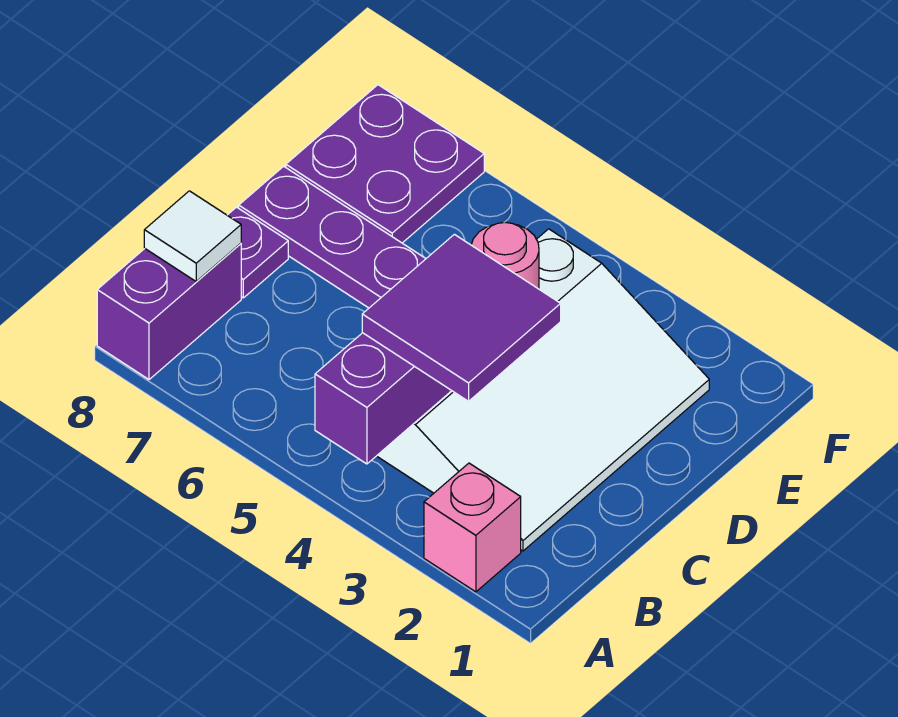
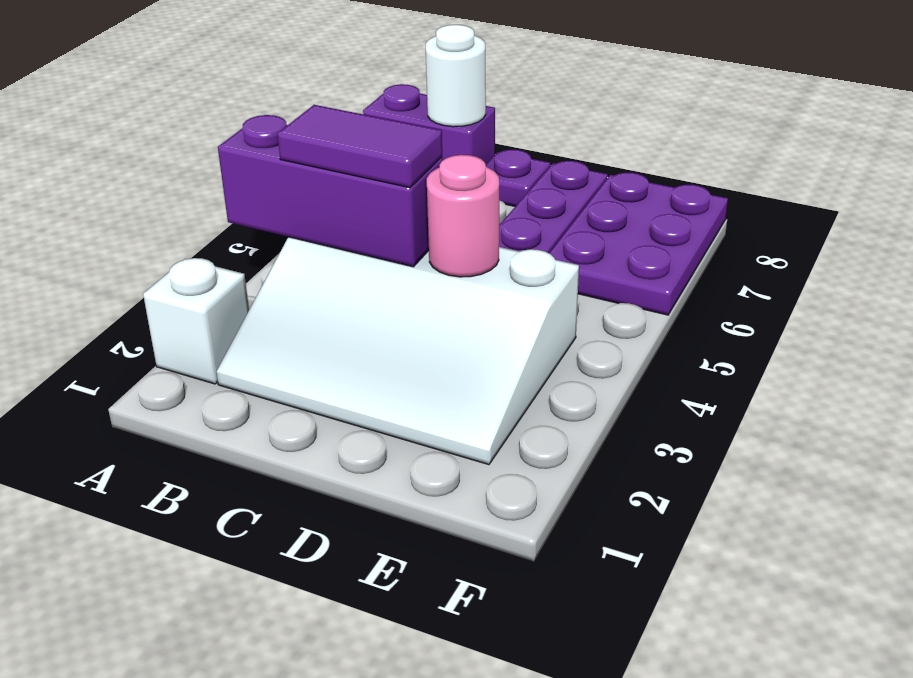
pink 1x1 brick [424,463,521,592] -> white 1x1 brick [143,258,249,384]
purple 2x2 tile [362,234,561,401] -> purple 1x2 tile [278,105,442,188]
white 1x1 tile [144,191,241,281] -> white 1x1 round brick [426,25,486,127]
purple 2x2 plate [286,85,484,243] -> purple 2x3 plate [549,172,728,315]

